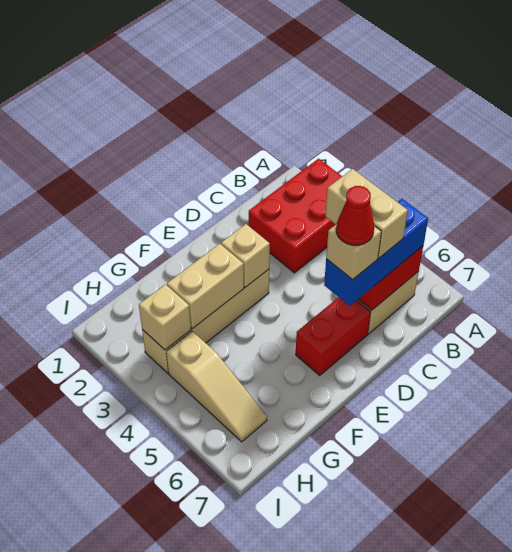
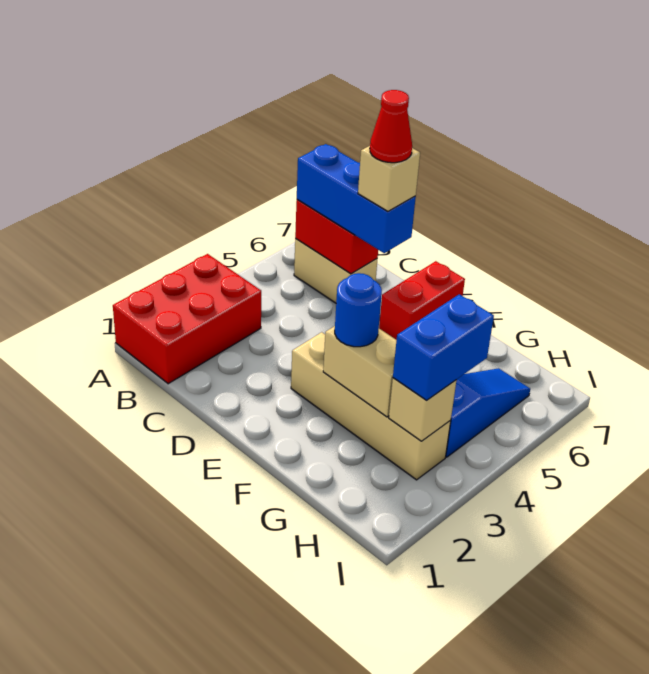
red 2x3 brick [249,159,342,273] -> red 2x3 brick turned to [113,254,261,384]
tan 1x2 brick [325,169,408,258] -> none
red 1x2 brick [296,297,371,375] -> red 1x2 brick turned to [379,261,465,340]
tan 1x1 brick [221,224,270,287] -> none
none -> blue 1x1 round brick [335,273,382,347]
none -> blue 1x2 brick [393,294,494,401]
tan 1x3 slope [166,331,267,442] -> blue 1x3 slope [446,368,530,457]

